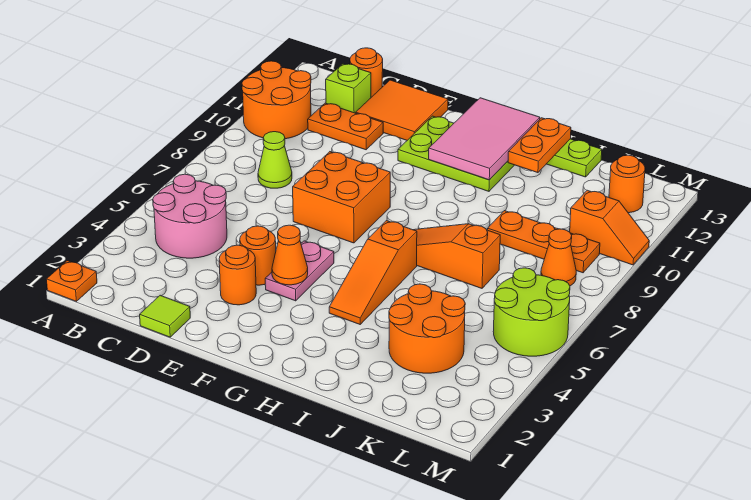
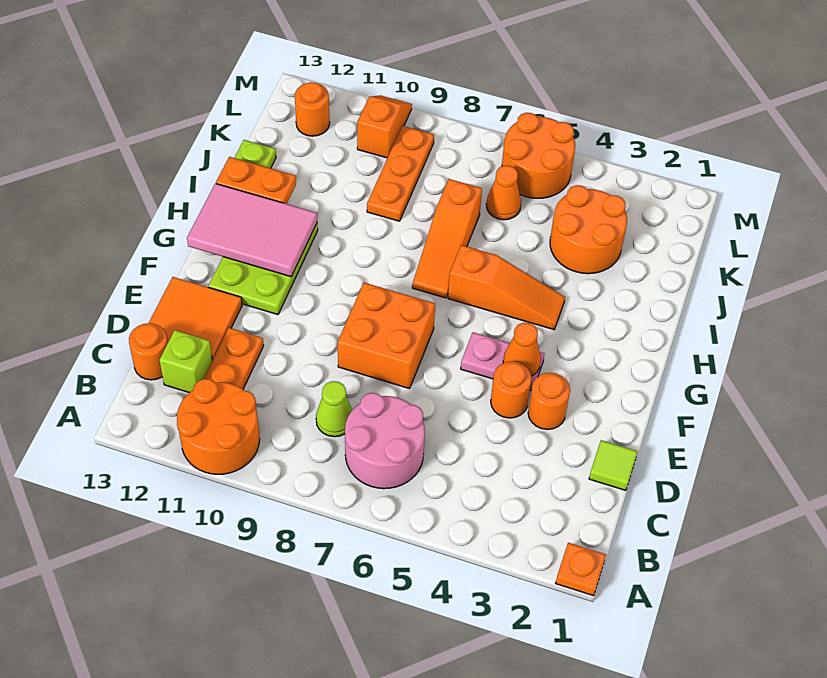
pink 2x2 round brick [153,174,227,258] -> pink 2x2 round brick moved to [345,393,425,489]
lime 2x2 round brick [493,268,570,356] -> orange 2x2 round brick [502,113,575,198]
orange 1x1 cone [541,229,576,286] -> orange 1x1 cone moved to [486,166,521,220]

